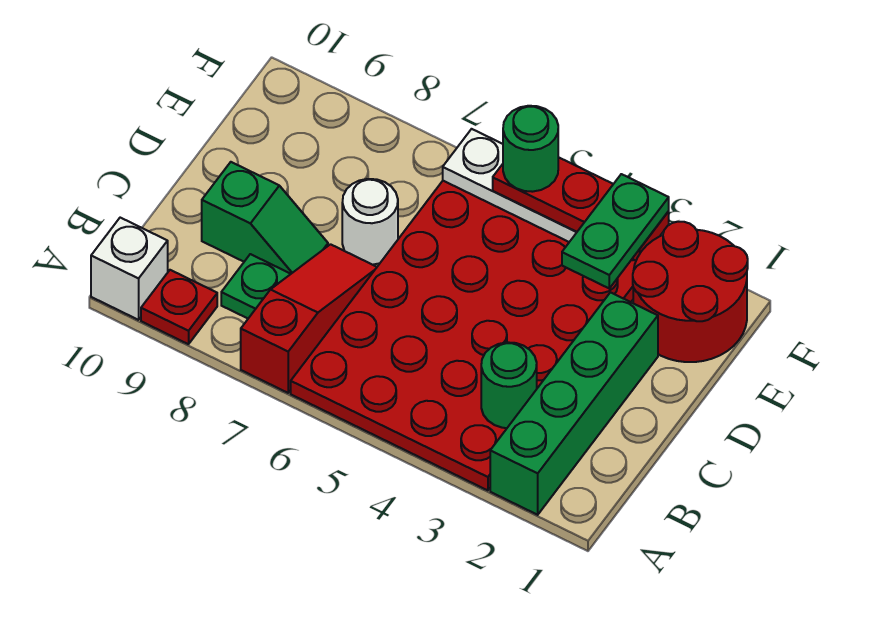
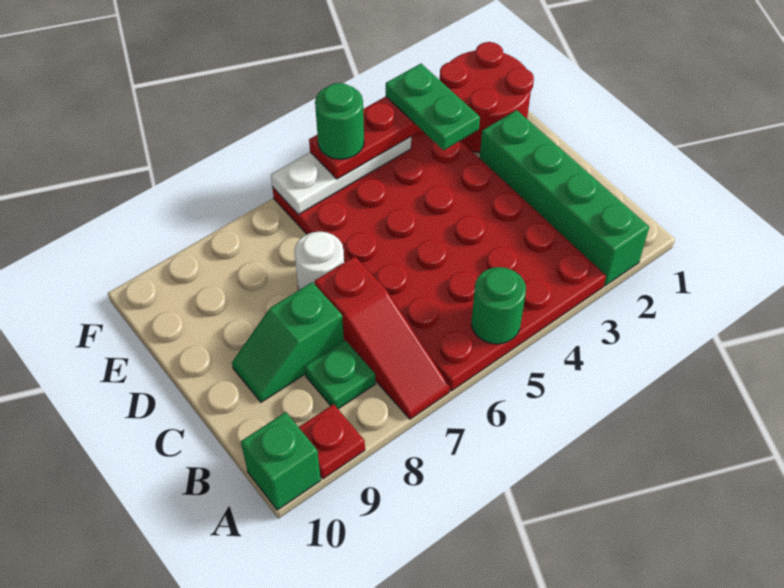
red 1x3 slope [241,244,377,393] -> red 1x3 slope turned to [315,256,450,419]
white 1x1 brick [91,218,168,320] -> green 1x1 brick [241,412,321,510]
green 1x1 round brick [481,342,537,428] -> green 1x1 round brick moved to [471,267,526,344]
green 1x2 slope [202,162,328,274] -> green 1x2 slope turned to [232,282,344,402]

